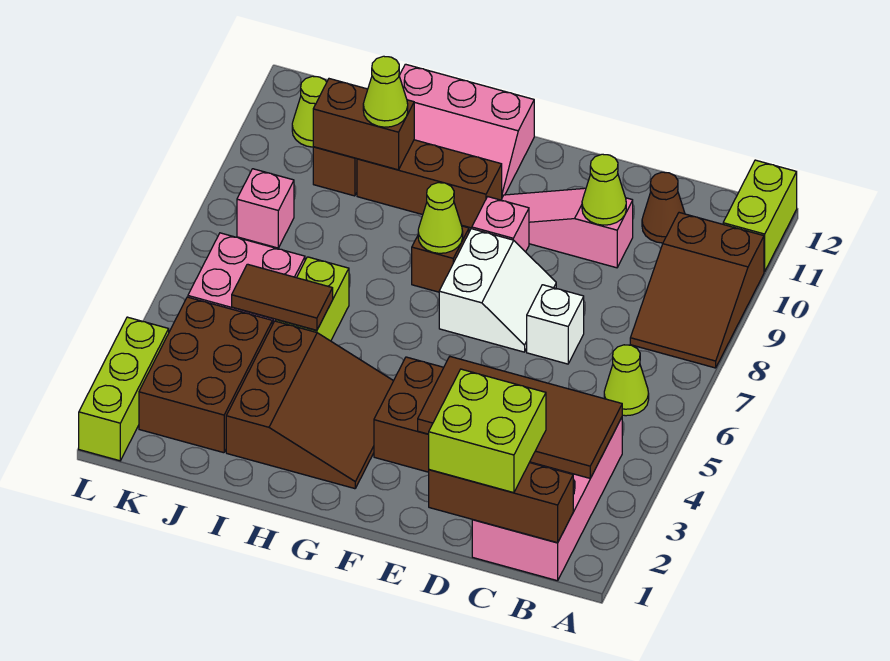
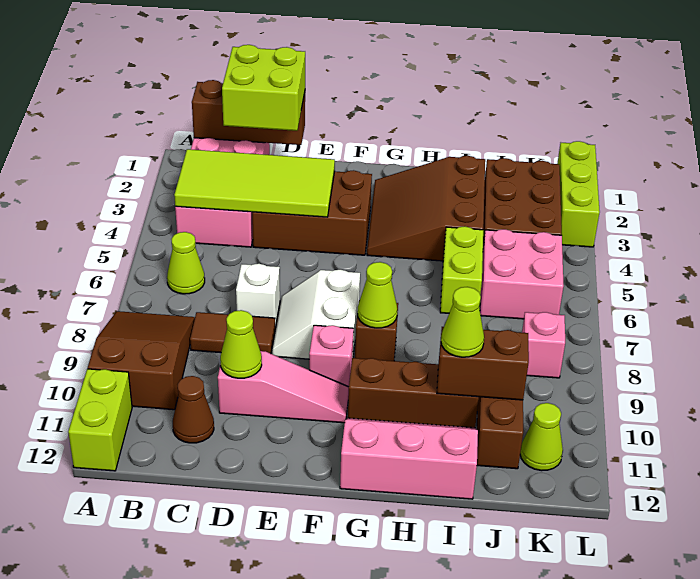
brown 2x4 tile [418,357,622,478] -> lime 2x4 tile [174,149,335,217]
brown 1x2 tile [232,264,333,330] -> brown 1x2 tile moved to [190,312,275,354]

